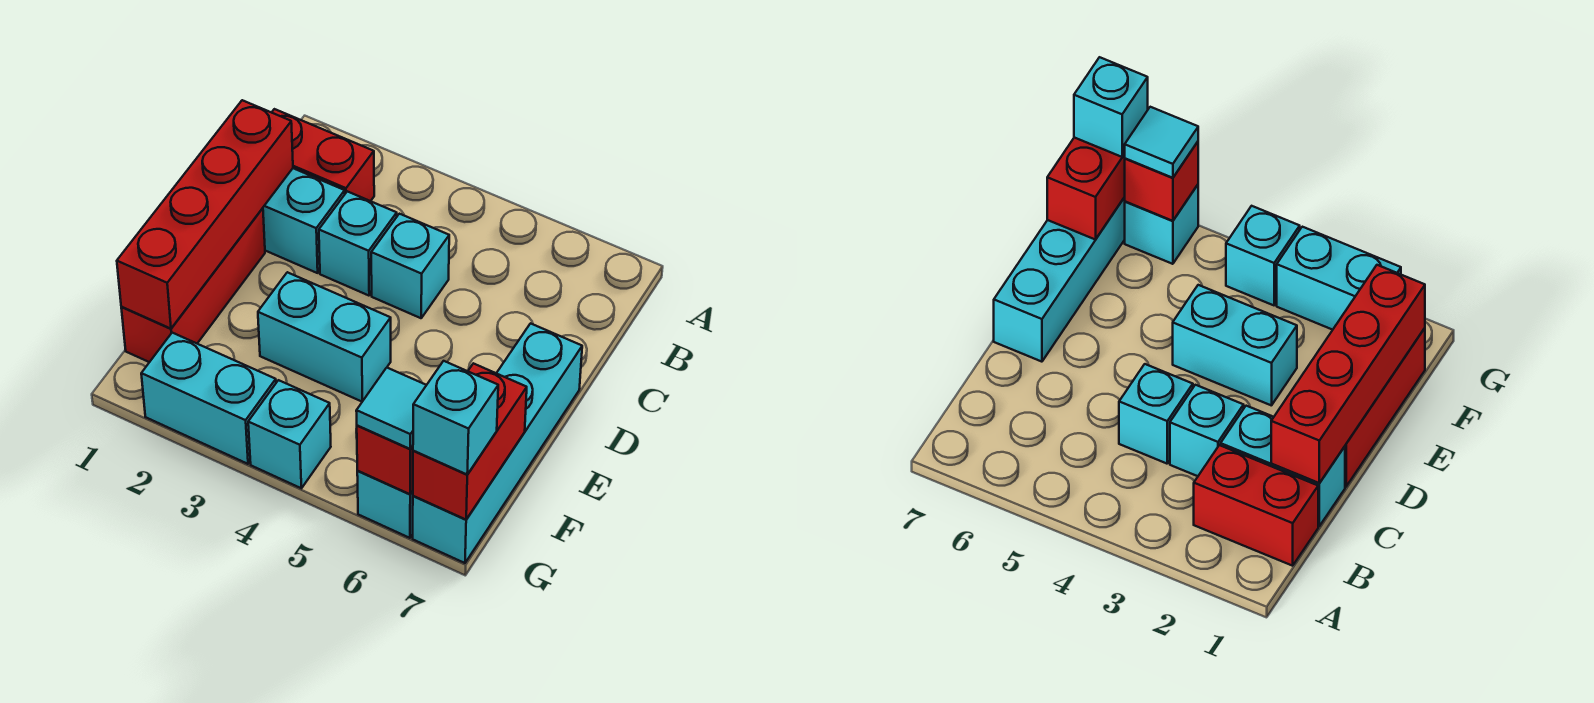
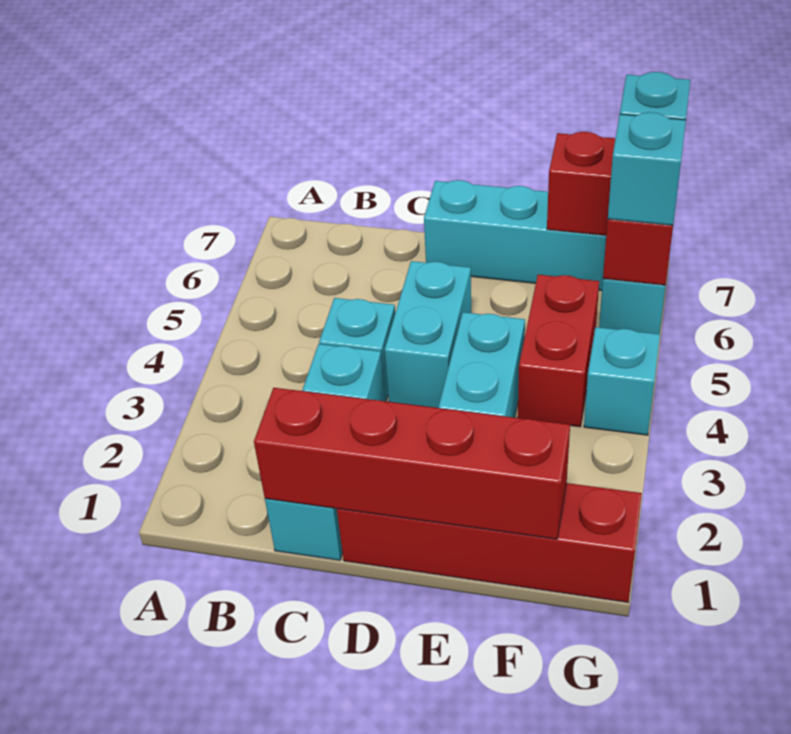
red 1x2 brick [272,109,374,201] -> red 1x2 brick moved to [518,275,599,427]
red 1x3 brick [121,208,265,362] -> red 1x4 brick [337,483,642,603]
cyan 1x2 brick [141,333,276,464] -> cyan 1x2 brick moved to [385,261,471,408]
cyan 1x1 tile [356,368,426,449] -> cyan 1x1 brick [608,112,686,225]

